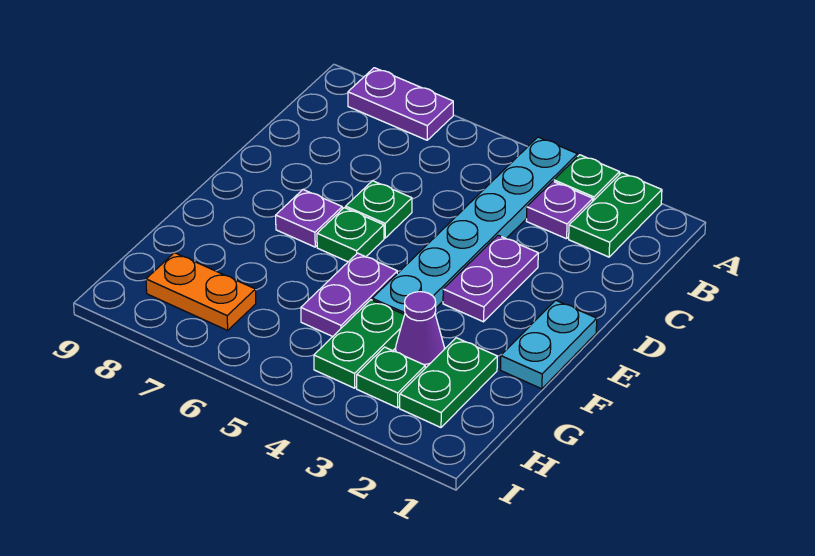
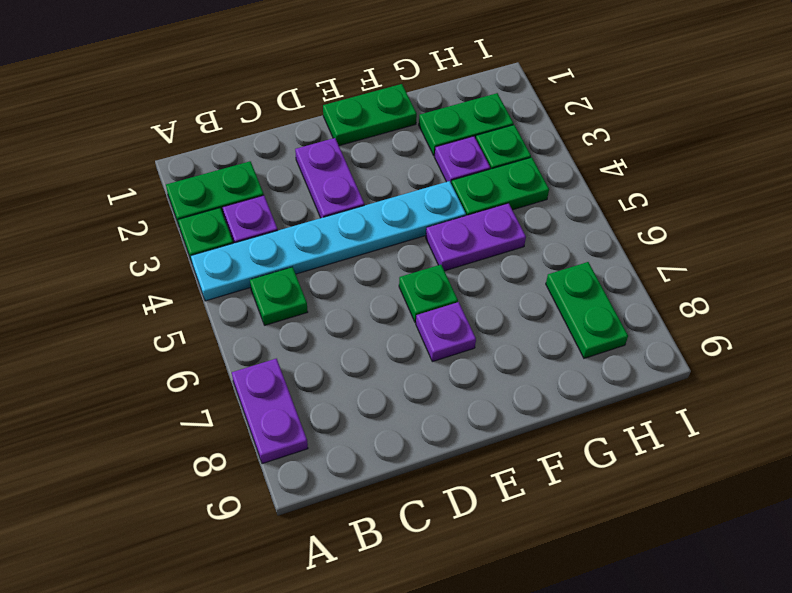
purple 1x2 plate [443,235,538,322] -> purple 1x2 plate turned to [295,138,365,218]
green 1x1 plate [346,181,412,238] -> green 1x1 plate moved to [250,267,308,325]
cyan 1x2 plate [501,300,597,389] -> green 1x2 plate [323,84,417,146]
purple 1x1 cone [395,292,445,368] -> purple 1x1 plate [435,136,490,184]
orange 1x2 plate [146,253,256,330] -> green 1x2 plate [546,262,628,358]

